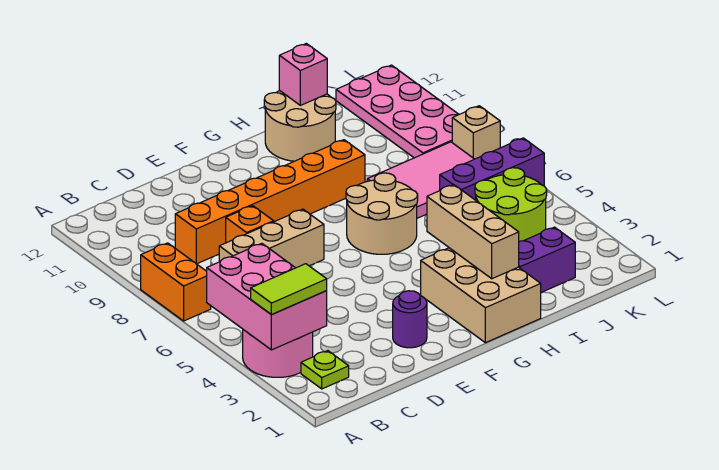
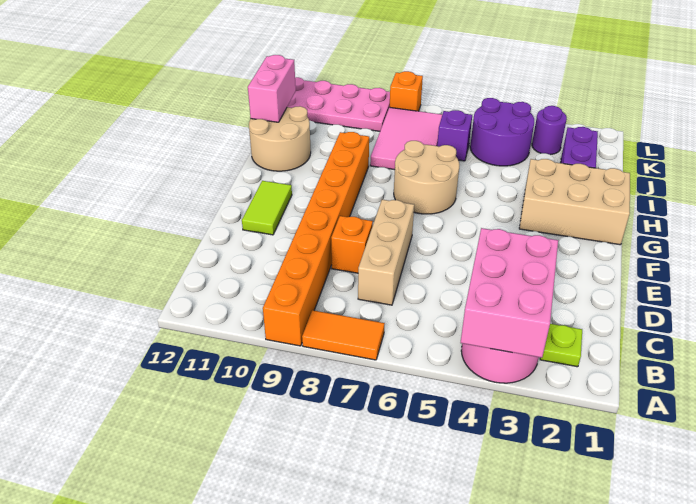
pink 2x3 brick [207,243,327,350] -> pink 2x3 brick turned to [461,228,558,358]
lime 1x2 tile [251,264,327,315] -> lime 1x2 tile moved to [242,181,292,235]
orange 1x2 brick [141,243,211,321] -> orange 1x2 tile [302,310,385,360]
orange 1x6 brick [175,140,365,264] -> orange 1x8 brick [263,132,369,346]
purple 1x1 round brick [393,291,427,348] -> purple 1x1 round brick moved to [532,106,567,155]
tan 1x3 brick [427,185,519,279] -> none
pink 1x1 brick [279,44,327,105] -> pink 1x2 brick [248,55,296,122]
lime 2x2 round brick [475,168,547,241] -> purple 2x2 round brick [470,98,534,166]
purple 1x3 brick [440,138,544,200] -> purple 1x1 brick [437,110,472,161]
tan 1x1 brick [452,106,500,159] -> orange 1x1 brick [390,71,423,111]

